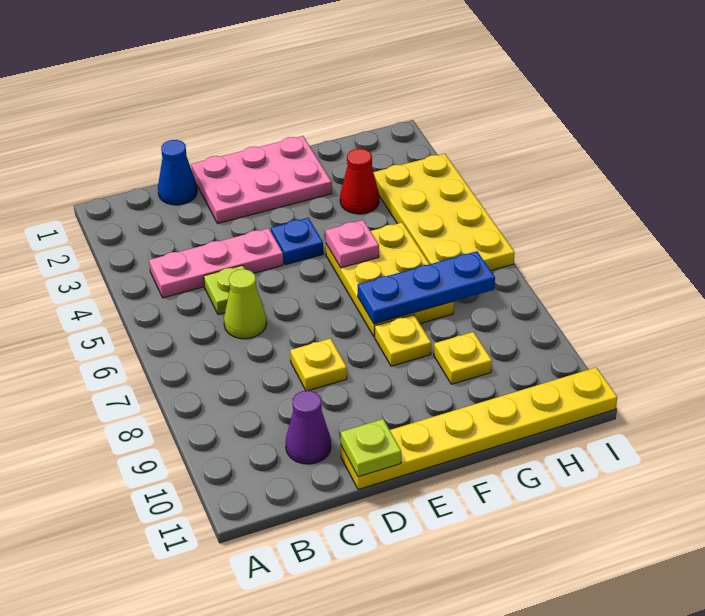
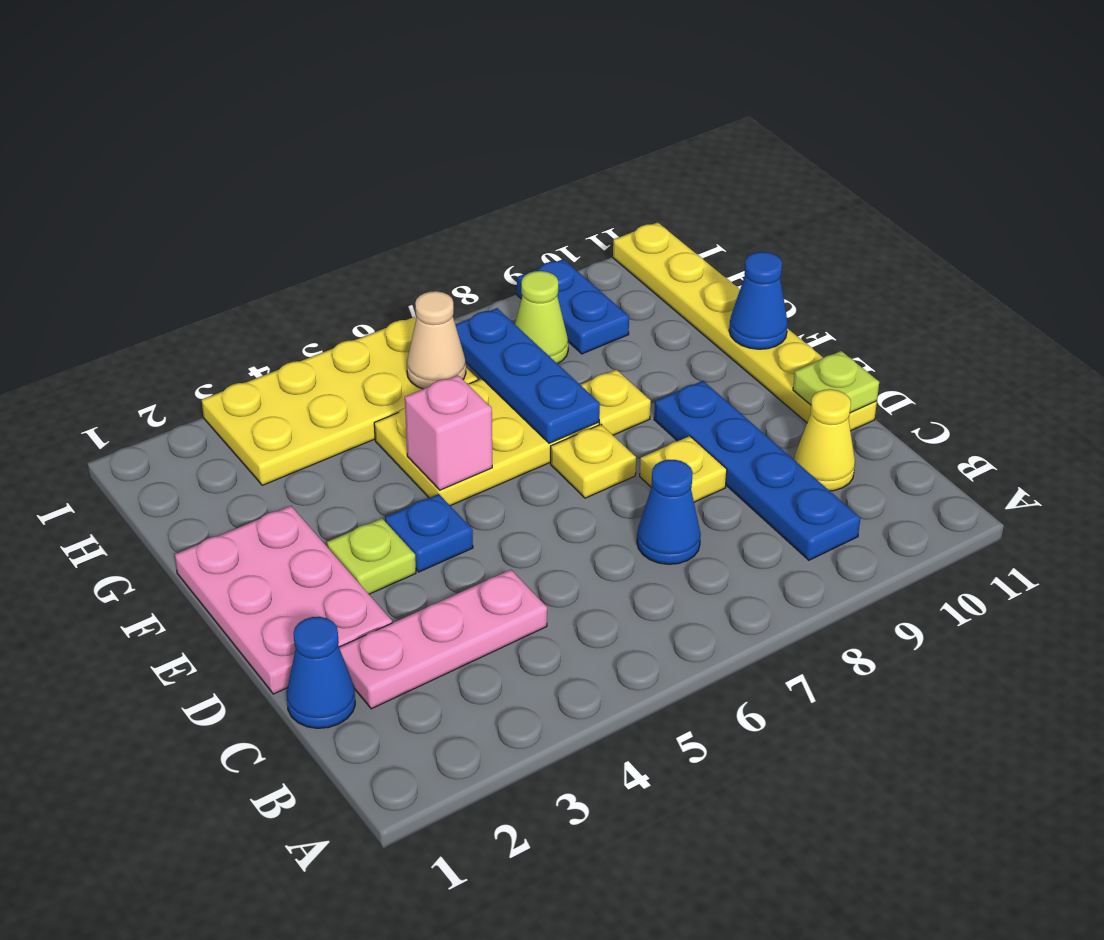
pink 1x3 plate [149,228,283,298] -> pink 1x3 plate turned to [339,570,547,709]
none -> blue 1x4 plate [654,381,860,560]
lime 1x1 plate [204,265,245,314] -> lime 1x1 plate moved to [327,518,416,594]
lime 1x1 cone [224,269,266,339] -> lime 1x1 cone moved to [515,271,568,364]
none -> blue 1x1 cone [637,460,701,564]
purple 1x1 cone [286,391,331,464] -> yellow 1x1 cone [794,389,855,491]
pink 1x1 plate [325,220,379,268] -> pink 1x1 brick [405,375,492,490]
none -> blue 1x1 cone [729,252,788,349]
red 1x1 cone [340,149,379,214] -> none
yellow 1x1 plate [434,332,492,384] -> yellow 1x1 plate moved to [551,425,636,498]
none -> tan 1x1 cone [407,291,466,389]
none -> blue 1x2 plate [517,259,629,354]

